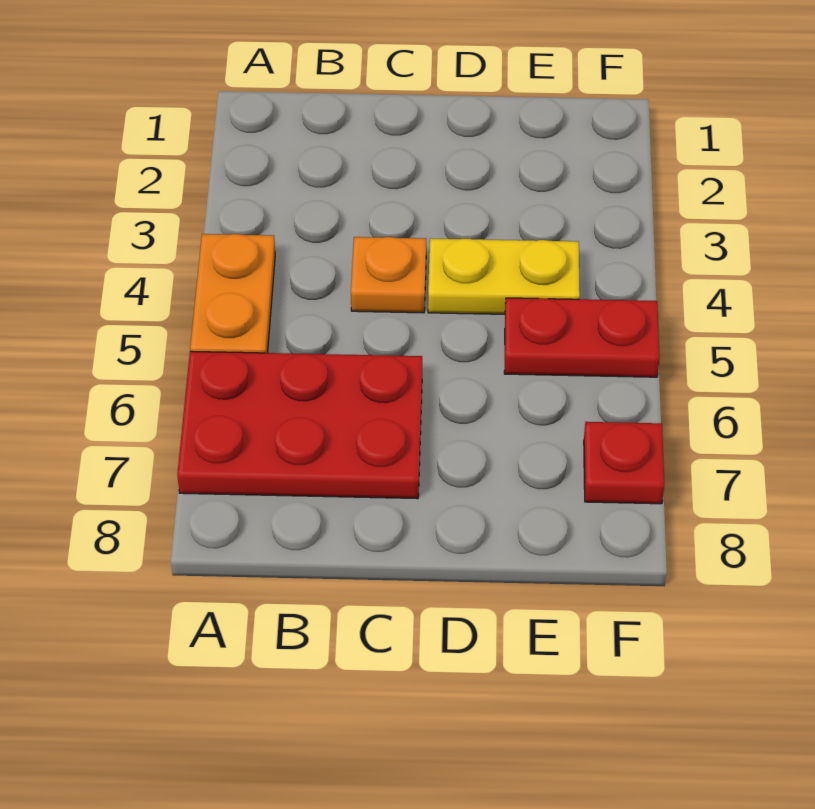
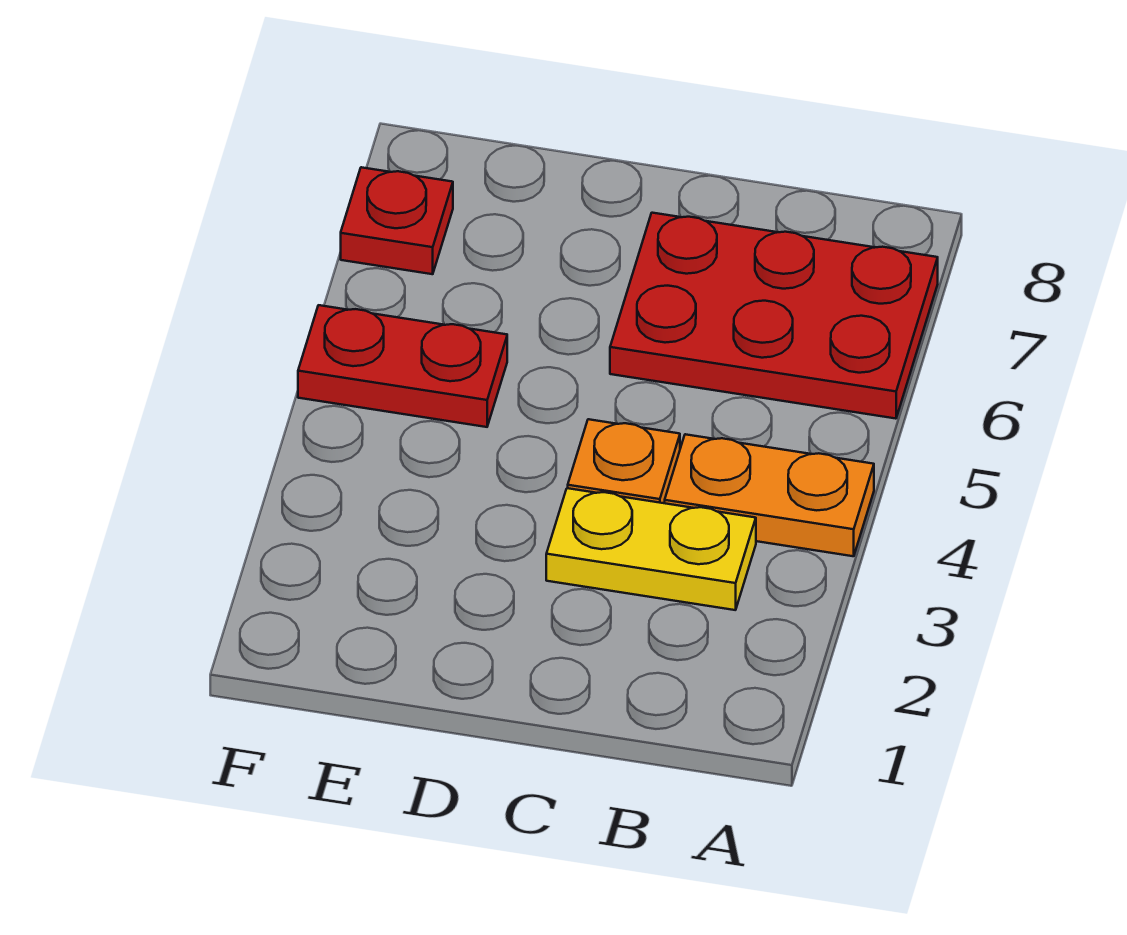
orange 1x2 plate [190,234,275,353] -> orange 1x2 plate turned to [665,434,874,556]
yellow 1x2 plate [428,238,580,314] -> yellow 1x2 plate moved to [546,488,756,610]

